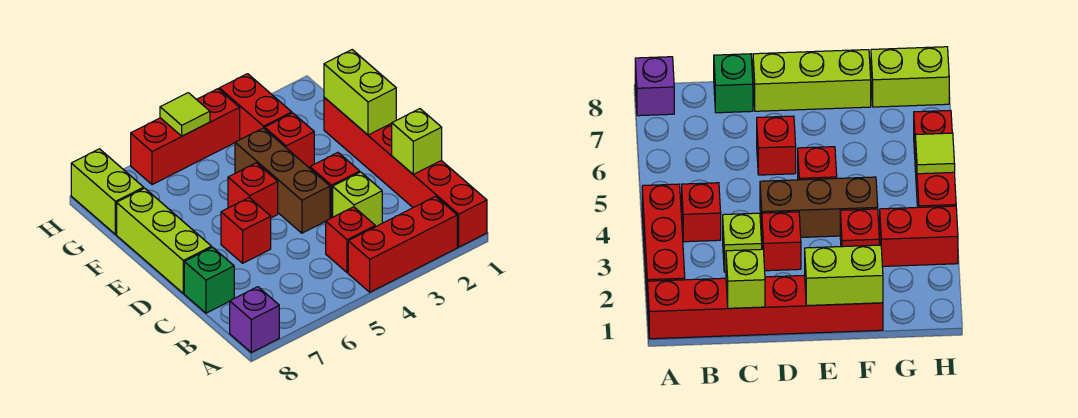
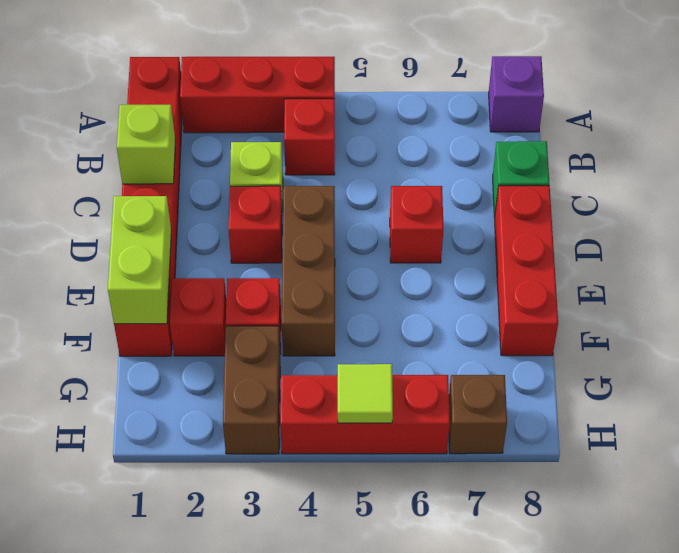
lime 1x3 brick [117,188,212,293] -> red 1x3 brick [495,186,558,356]
red 1x1 brick [228,163,278,218] -> red 1x1 brick moved to [170,278,226,356]
red 1x2 brick [219,74,292,139] -> brown 1x2 brick [223,326,280,454]
lime 1x2 brick [71,149,144,234] -> none
none -> brown 1x1 brick [449,375,507,454]

